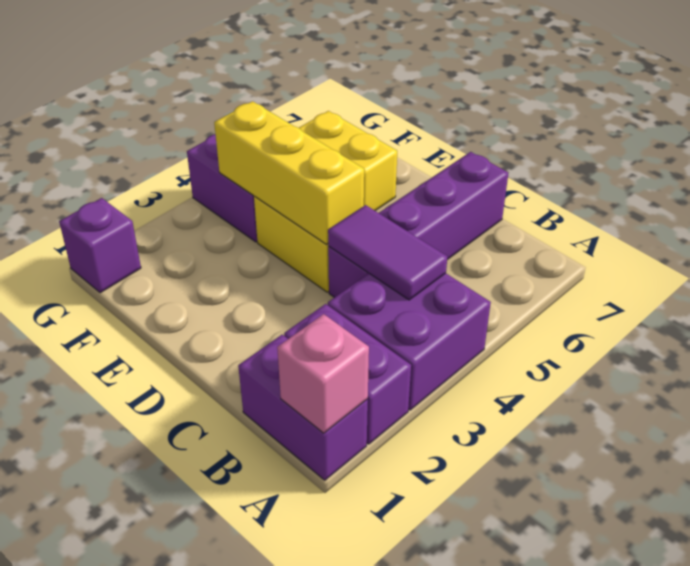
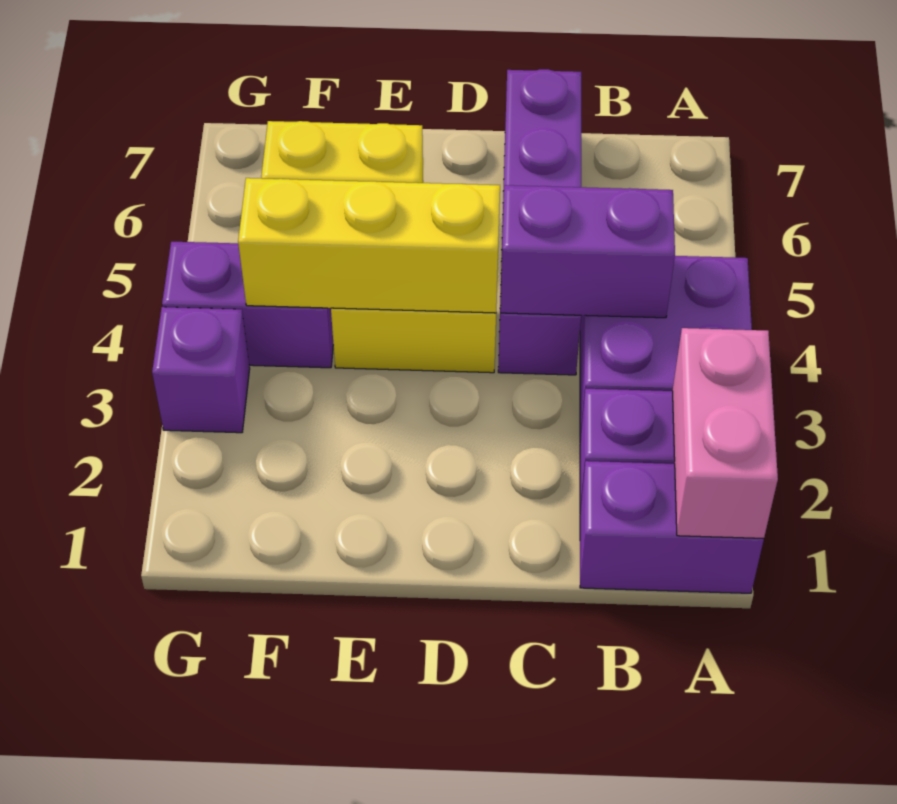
pink 1x1 brick [277,314,369,433] -> pink 1x2 brick [673,328,778,538]
purple 1x2 tile [328,205,447,300] -> purple 1x2 brick [500,185,675,318]
purple 1x1 brick [59,198,141,293] -> purple 1x1 brick moved to [152,307,250,433]

